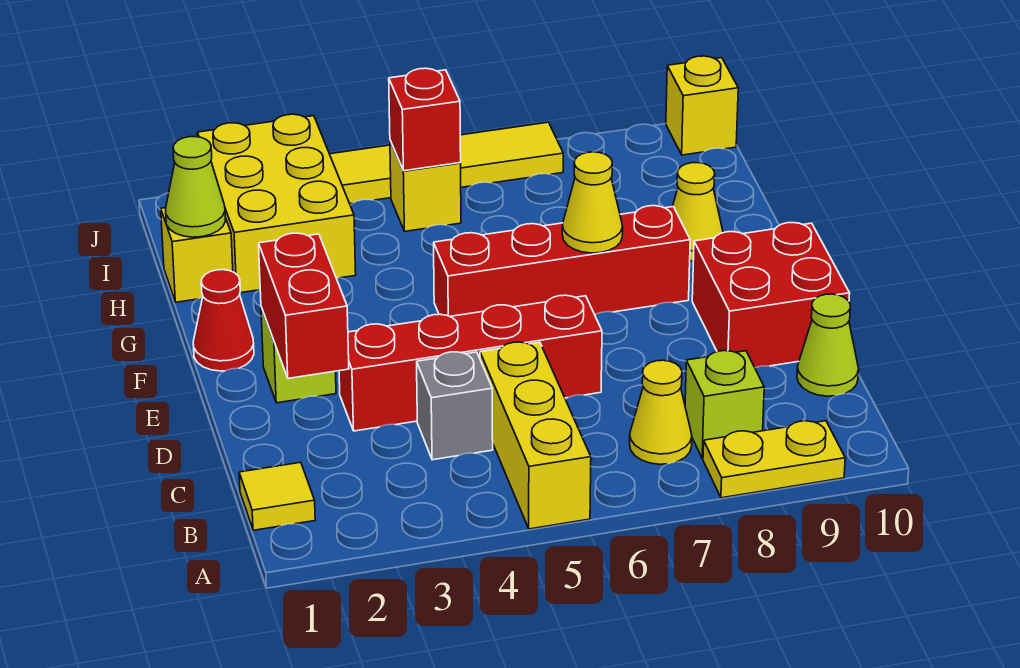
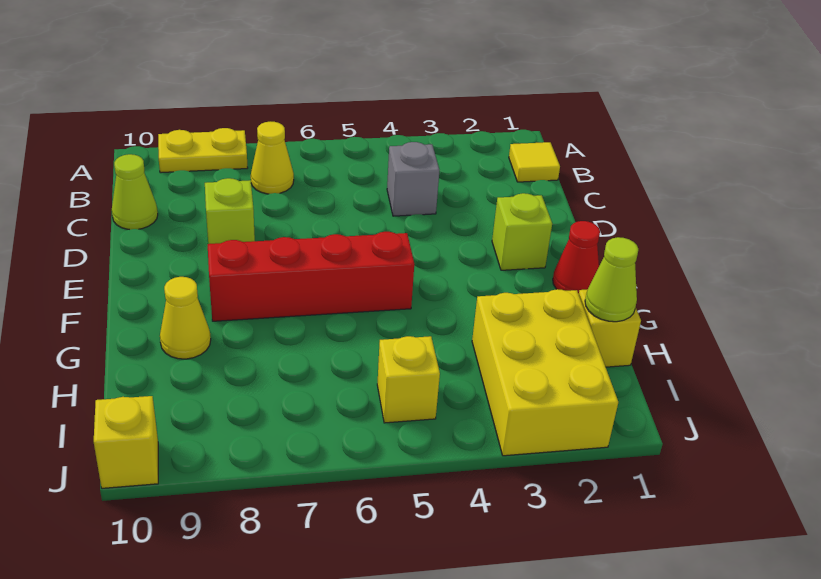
yellow 1x3 brick [480,342,591,529] -> none
lime 1x1 brick [685,351,764,458] -> lime 1x1 brick moved to [205,178,255,244]
red 1x2 brick [259,233,349,378] -> none
red 1x4 brick [339,295,602,431] -> none
red 2x2 brick [692,223,850,368] -> none
yellow 1x1 cone [562,152,623,253] -> none
red 1x1 brick [389,68,461,171] -> none
yellow 1x4 tile [330,122,563,204] -> none

